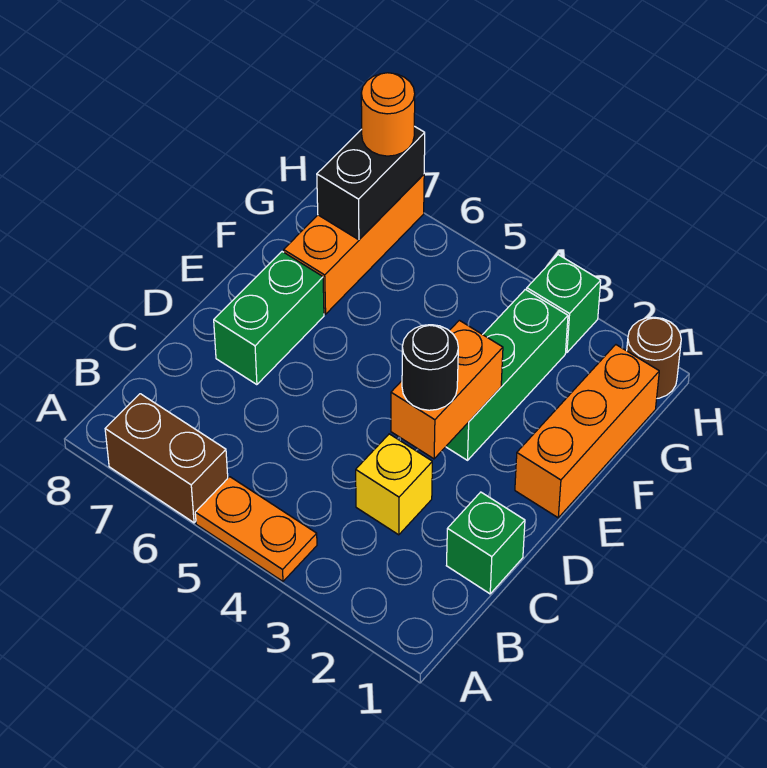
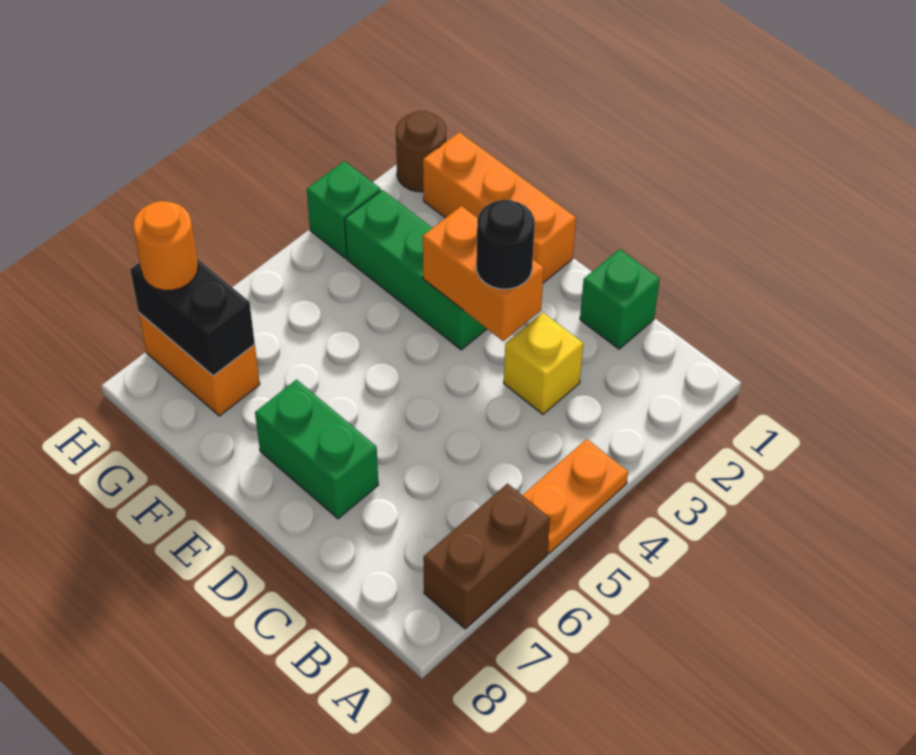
orange 1x3 brick [284,174,424,314] -> orange 1x2 brick [139,313,260,416]

